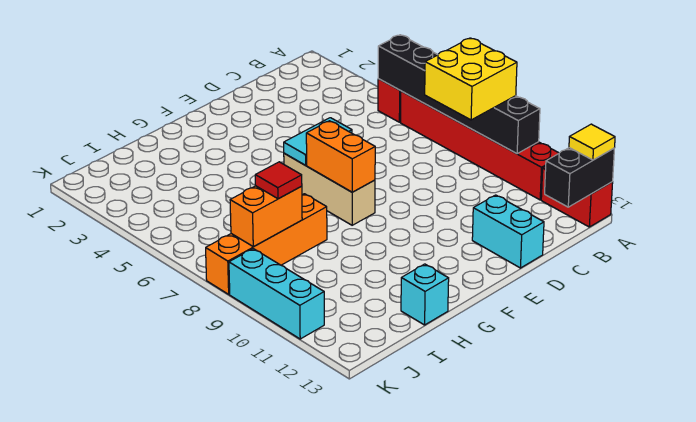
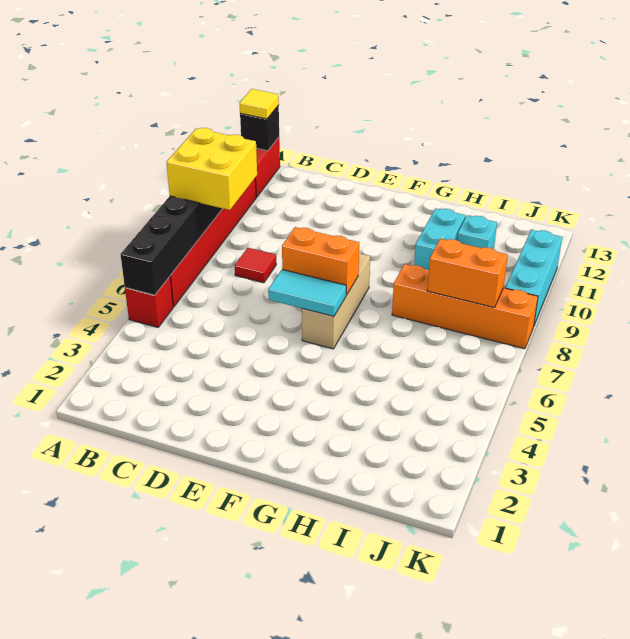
black 1x2 brick [545,148,614,207] -> black 1x1 brick [240,105,279,151]
cyan 1x2 brick [472,195,544,268] -> cyan 1x2 brick moved to [414,208,465,270]
orange 1x2 brick [306,121,375,192] -> orange 1x2 brick turned to [282,227,359,295]
cyan 1x1 brick [401,264,449,325] -> cyan 1x1 brick moved to [457,215,497,249]
red 1x1 tile [255,162,302,199] -> red 1x1 tile moved to [235,248,276,283]

